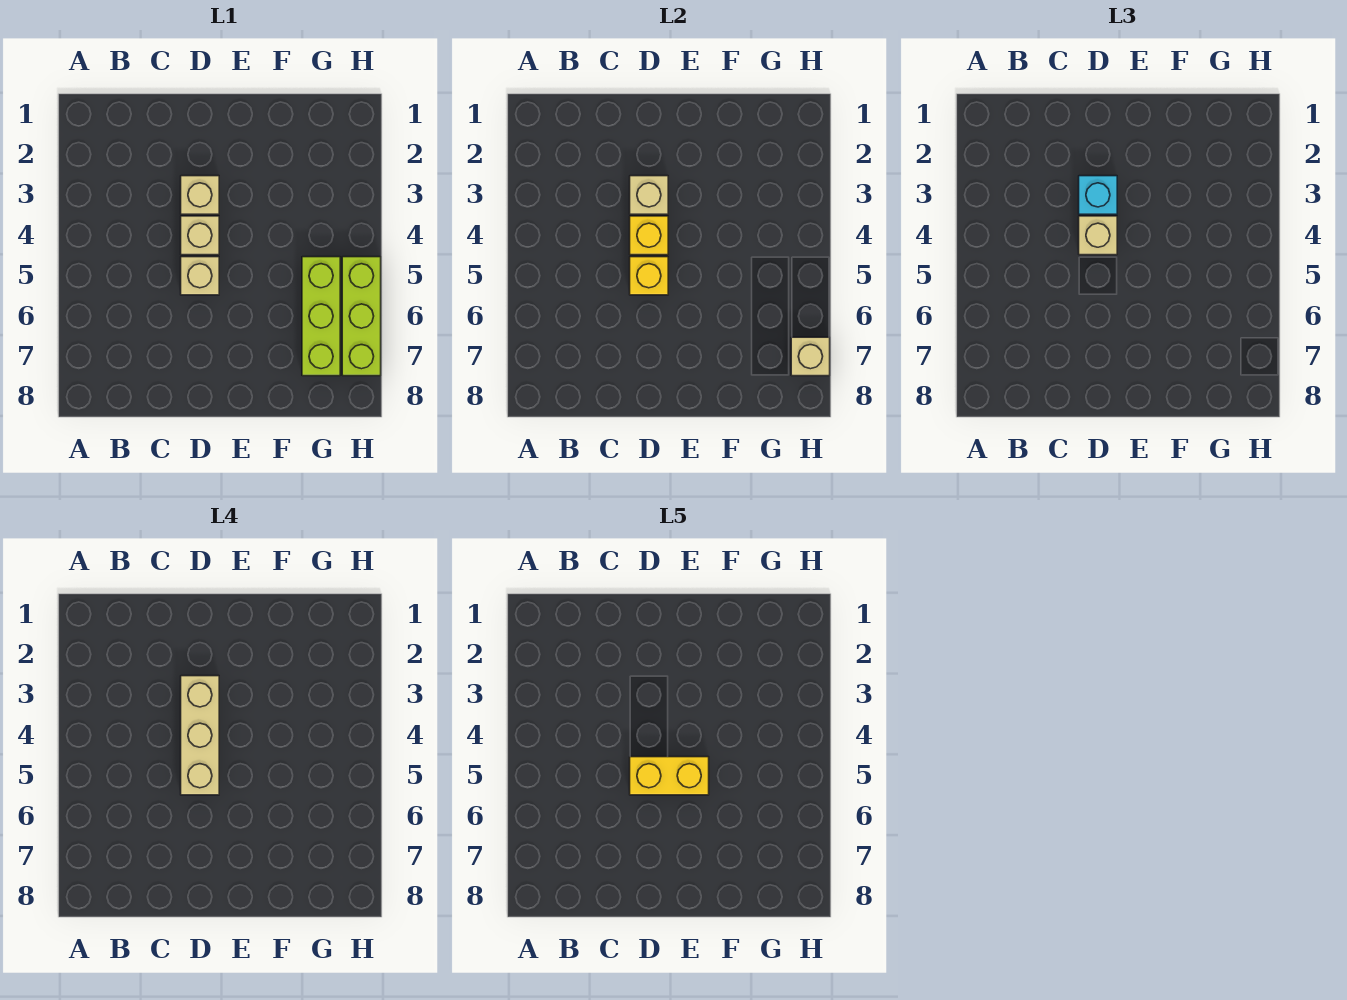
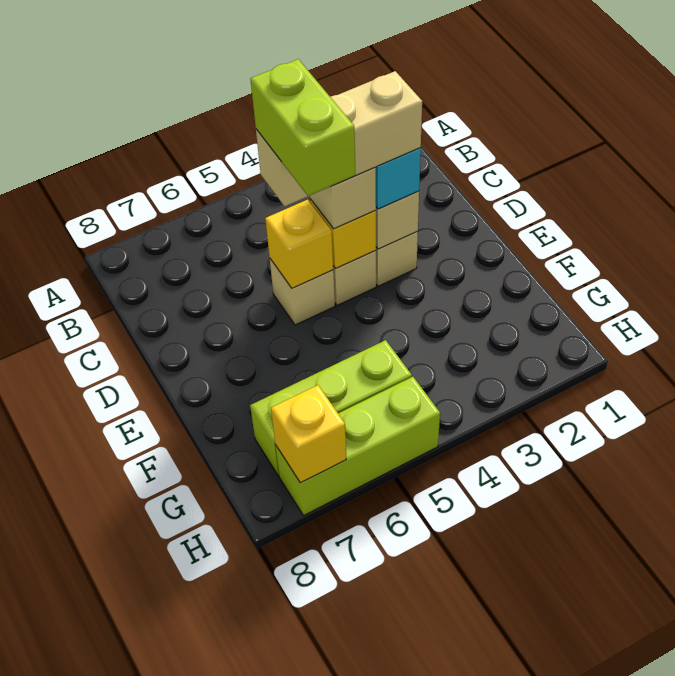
yellow 1x2 brick [630,757,709,795] -> lime 1x2 brick [250,59,355,196]
tan 1x1 brick [791,337,830,376] -> yellow 1x1 brick [271,385,346,483]

